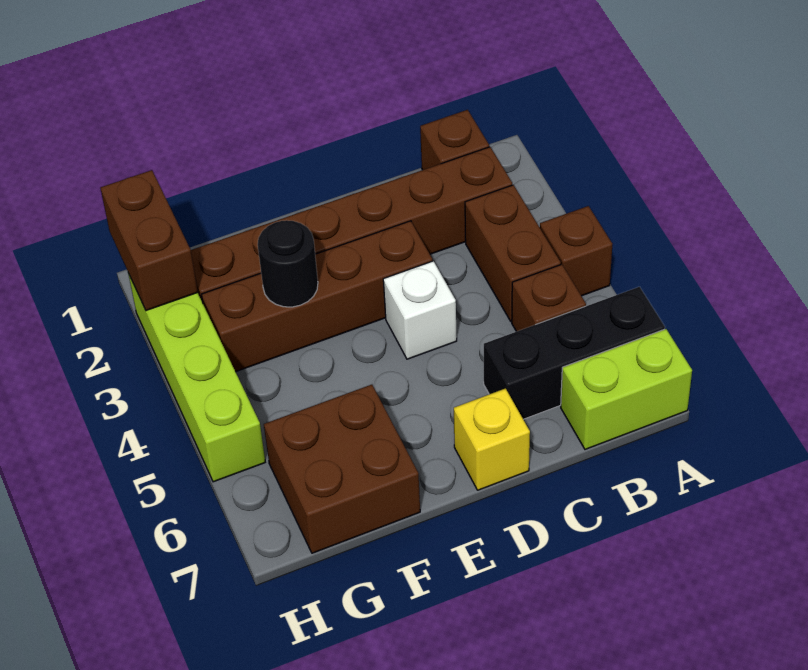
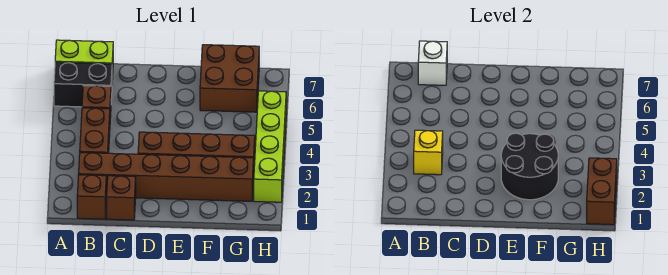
brown 1x1 brick [540,206,612,296] -> brown 1x1 brick moved to [107,176,136,220]
black 1x3 brick [484,287,665,419] -> black 1x2 brick [54,62,112,107]
white 1x1 brick [383,261,457,359] -> white 1x1 brick moved to [418,41,447,85]
yellow 1x1 brick [454,388,530,490] -> yellow 1x1 brick moved to [414,130,443,175]
black 1x1 round brick [258,220,318,307] -> black 2x2 round brick [501,133,558,200]

